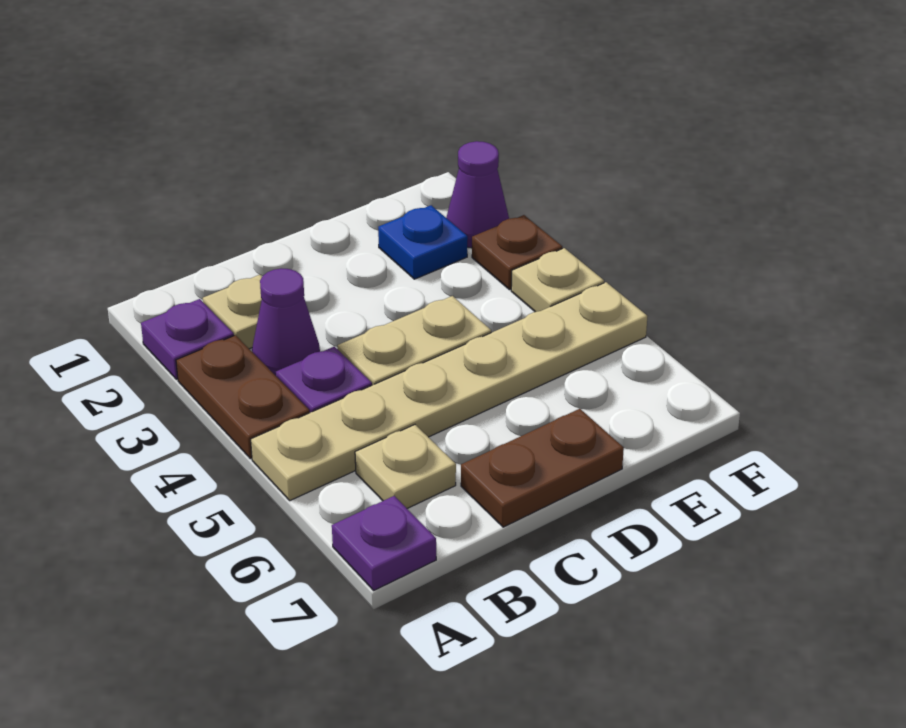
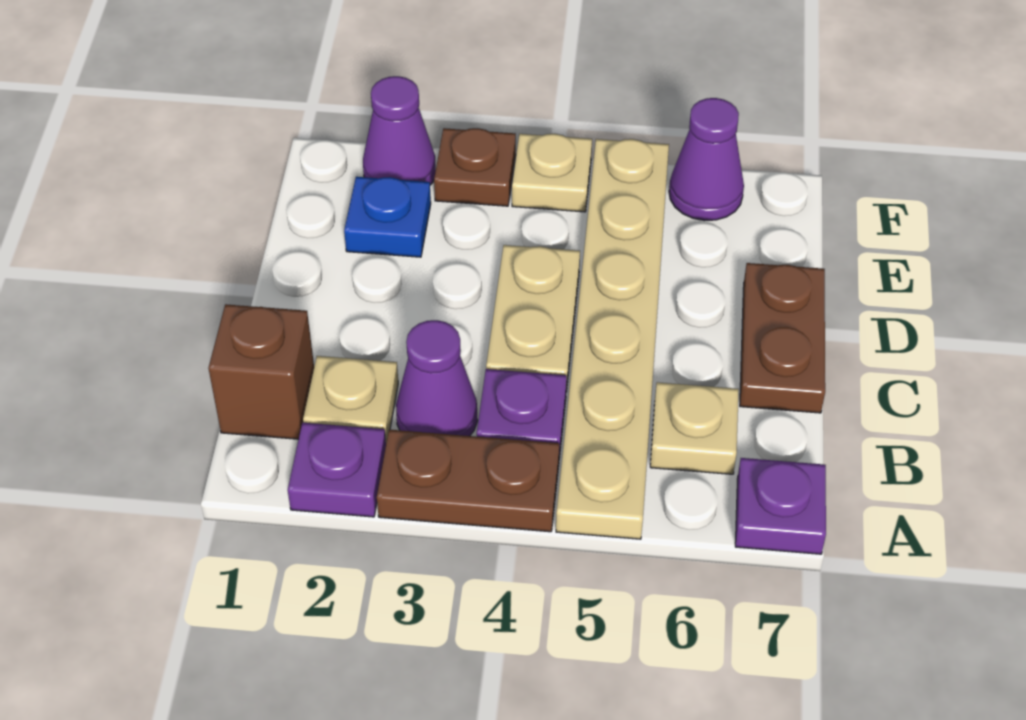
none -> brown 1x1 brick [208,304,314,439]
none -> purple 1x1 cone [669,98,744,221]

